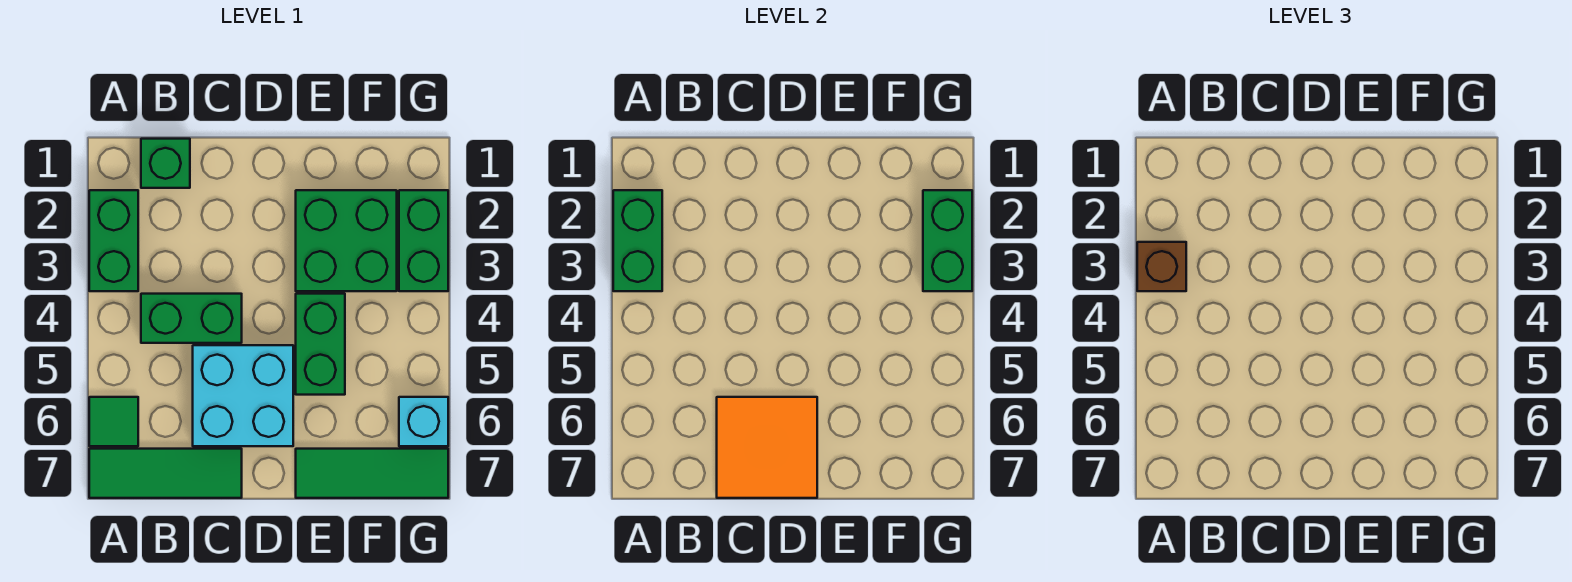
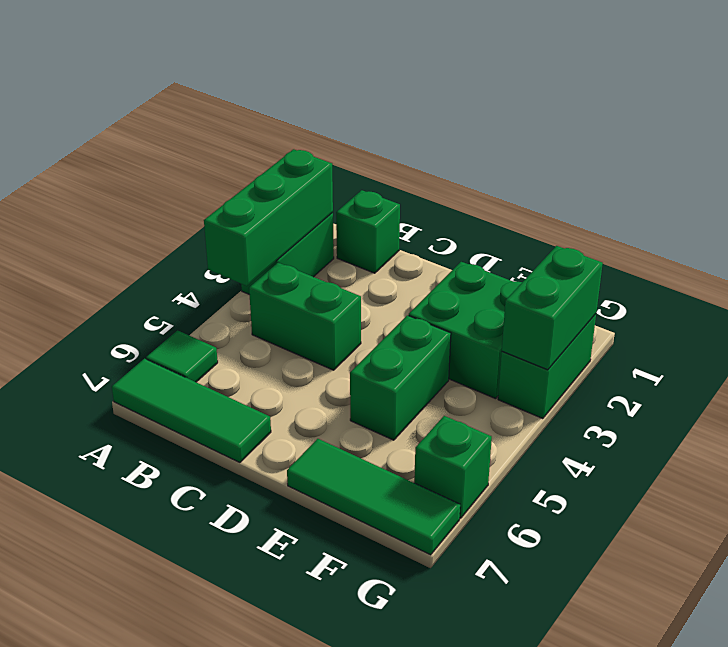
green 1x2 brick [613,190,662,291] -> green 1x3 brick [204,149,333,286]
brown 1x1 brick [1137,242,1186,291] -> none
cyan 2x2 brick [193,345,293,446] -> none
orange 2x2 tile [717,397,817,498] -> none
cyan 1x1 brick [399,397,448,446] -> green 1x1 brick [414,416,492,518]

